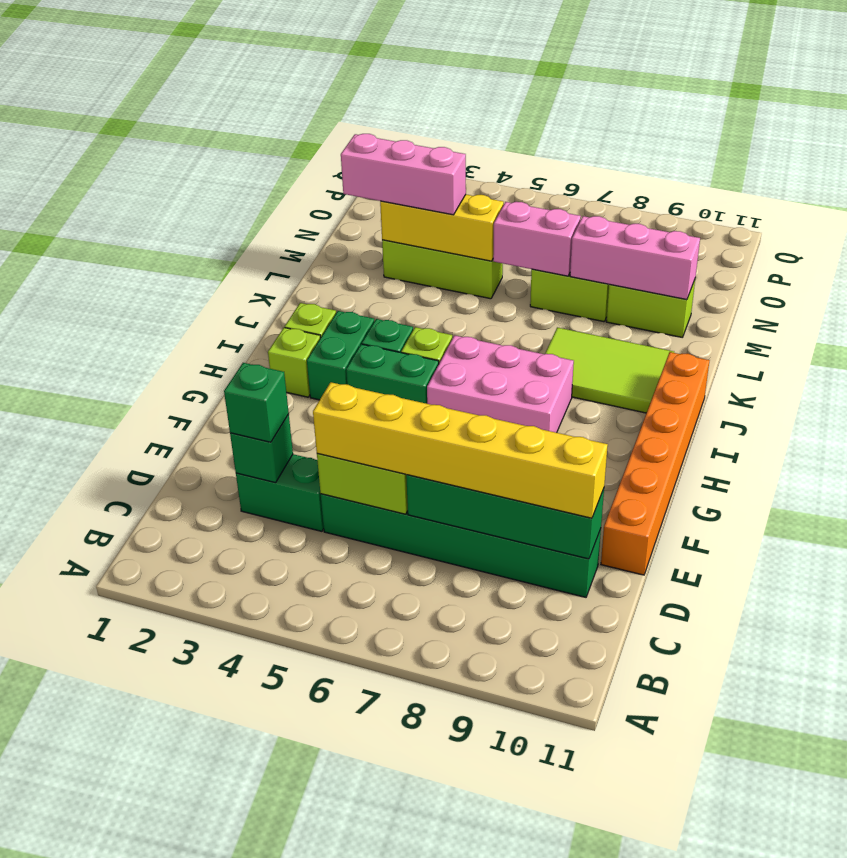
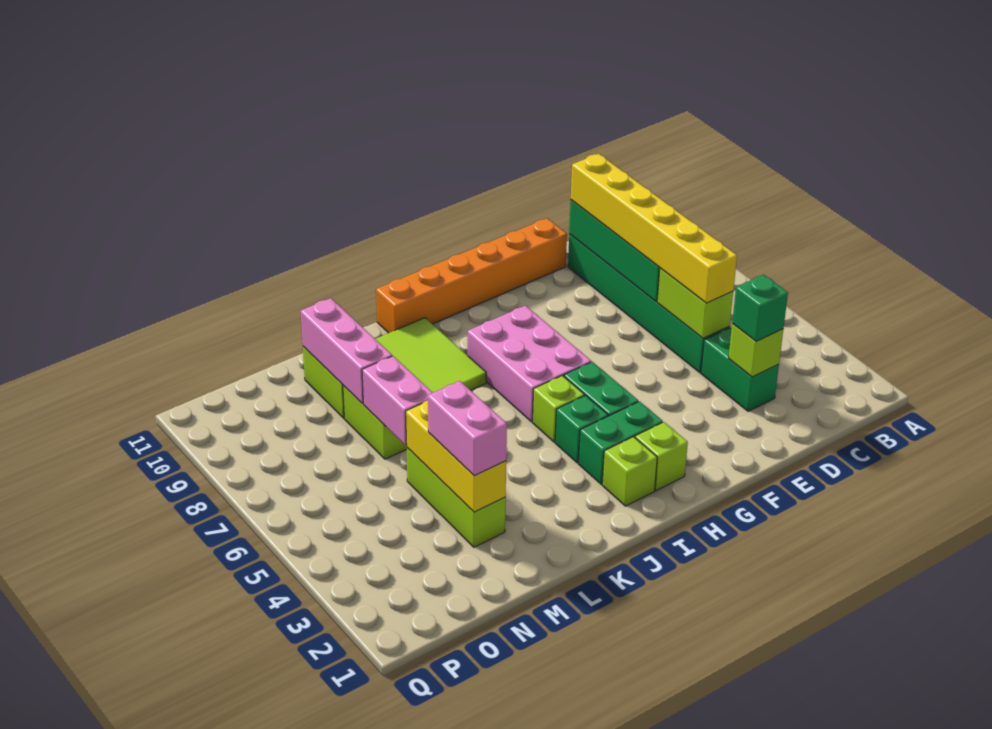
green 1x1 brick [230,414,293,483] -> lime 1x1 brick [729,324,783,377]
pink 1x3 brick [341,134,466,215] -> pink 1x2 brick [428,381,507,476]

